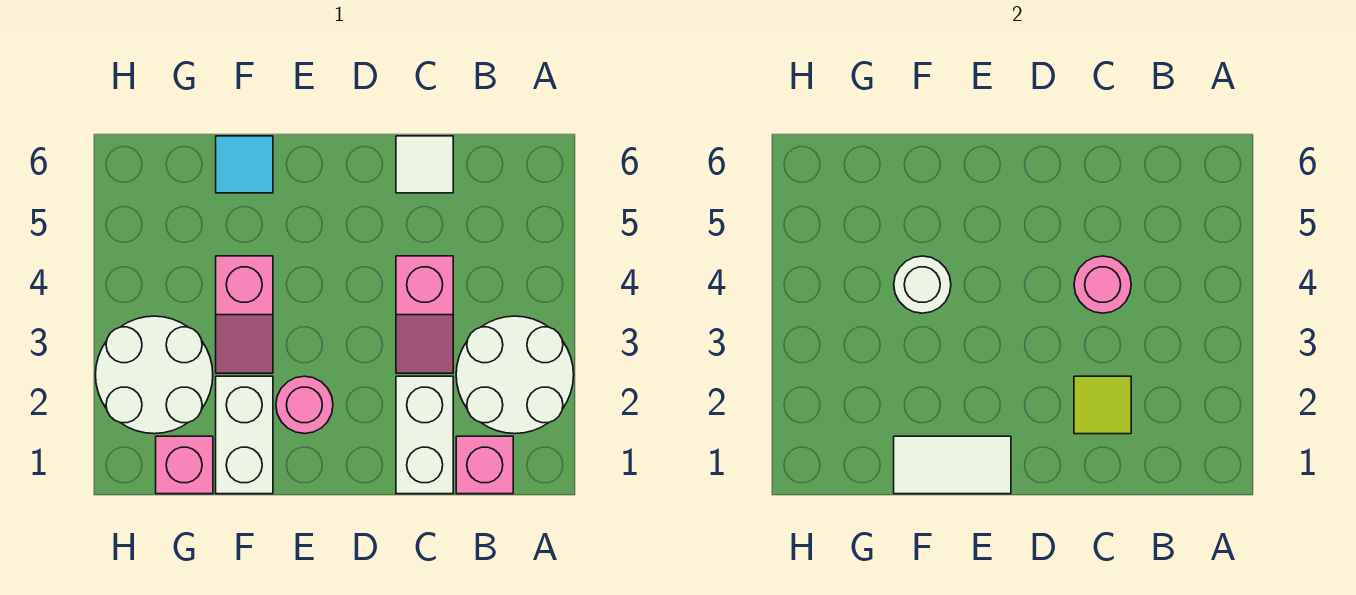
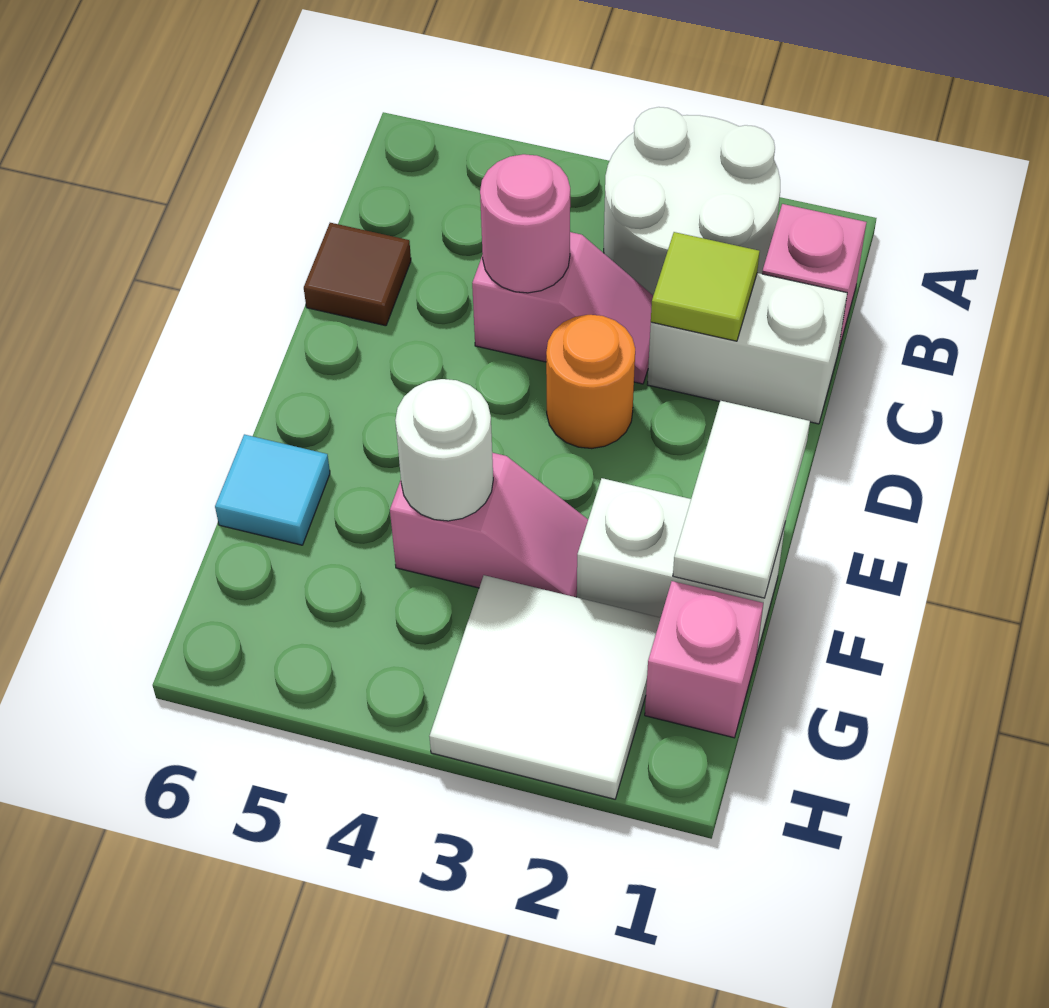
white 1x1 tile [396,136,453,193] -> brown 1x1 tile [304,223,411,326]
none -> orange 1x1 round brick [546,315,635,449]
pink 1x1 round brick [276,376,333,434] -> none
white 2x2 round brick [96,316,213,434] -> white 2x2 tile [429,575,661,799]

